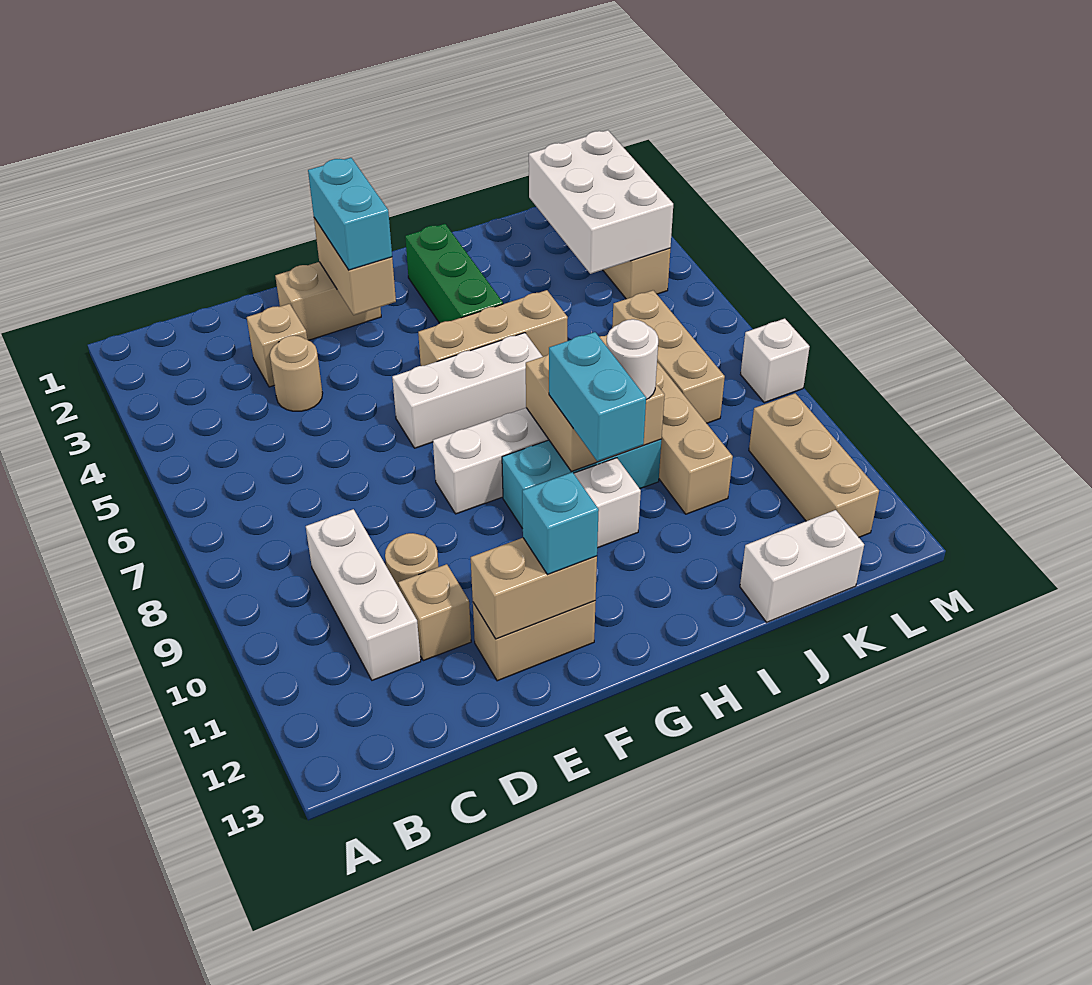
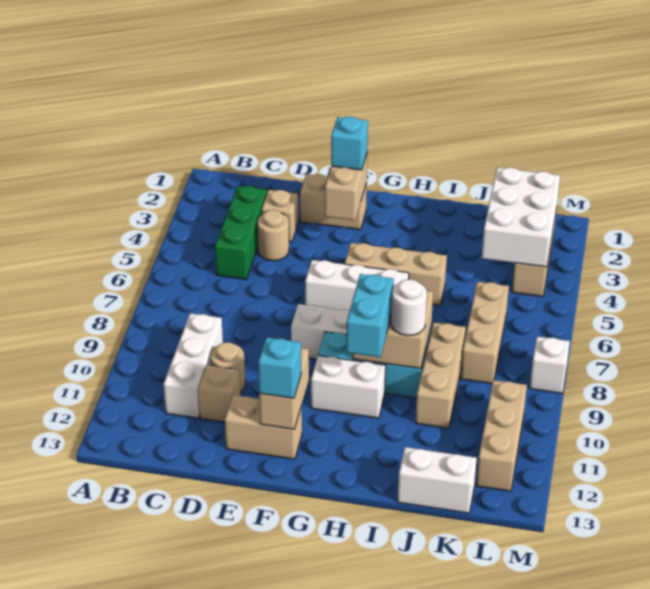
tan 1x2 brick [471,538,597,639] -> tan 1x2 brick turned to [259,348,309,429]
cyan 1x2 brick [308,158,392,270] -> cyan 1x1 brick [331,117,368,170]
green 1x3 brick [405,224,503,323] -> green 1x3 brick moved to [215,186,267,279]

